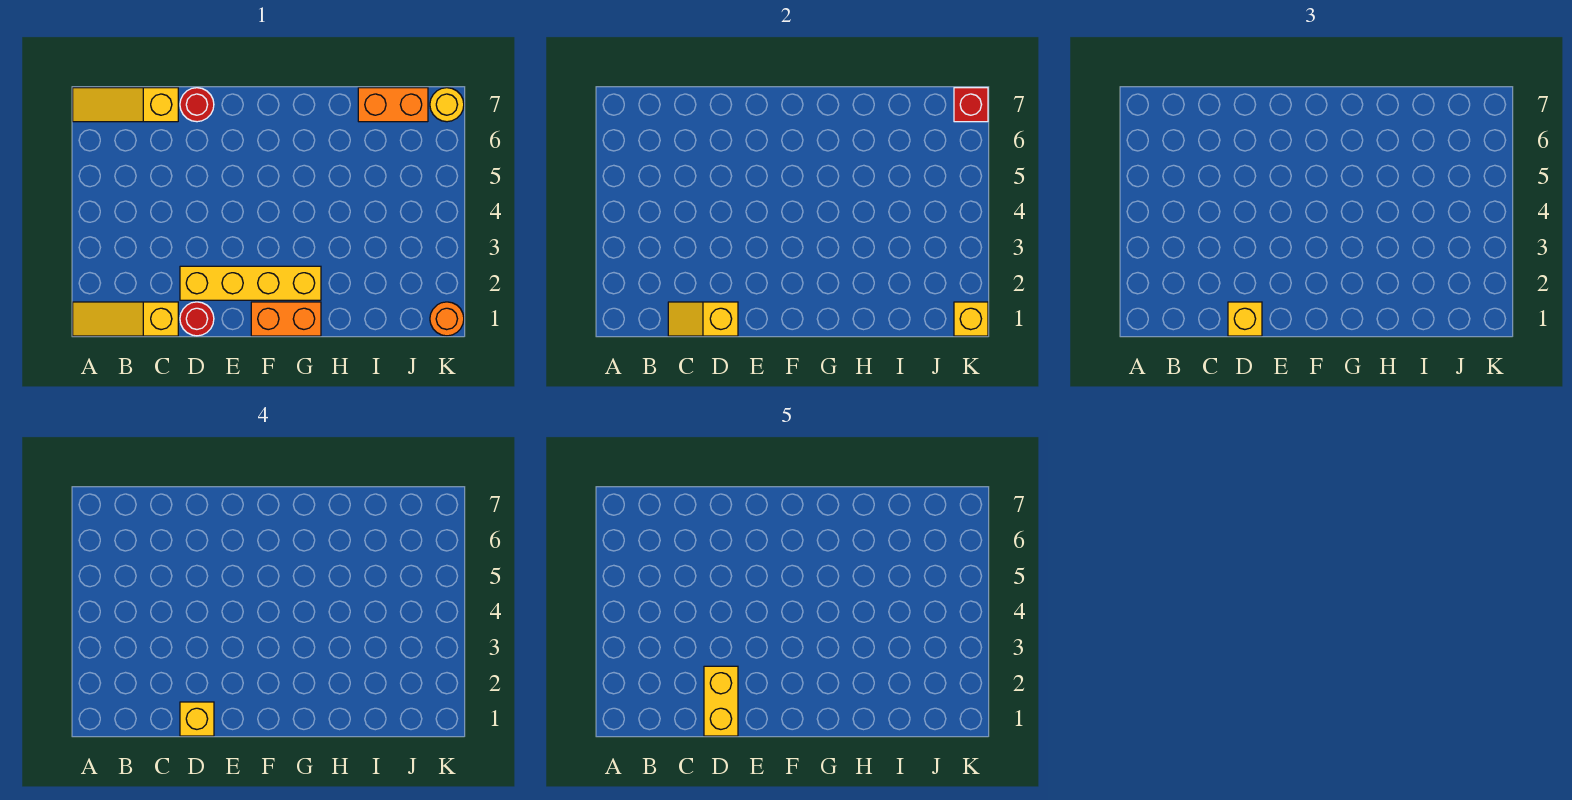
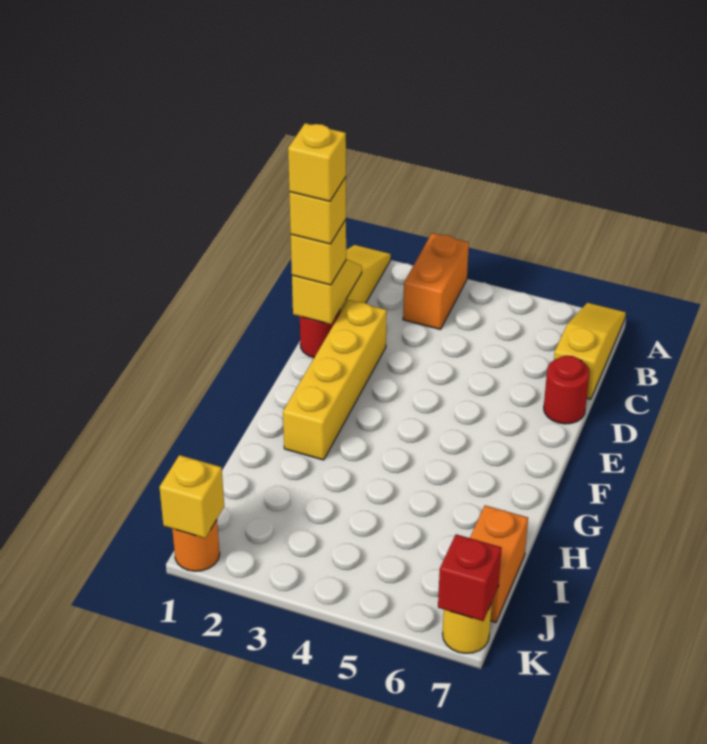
yellow 1x2 brick [704,666,738,736] -> yellow 1x1 brick [288,123,346,201]
orange 1x2 brick [251,302,321,336] -> orange 1x2 brick moved to [403,233,469,329]

